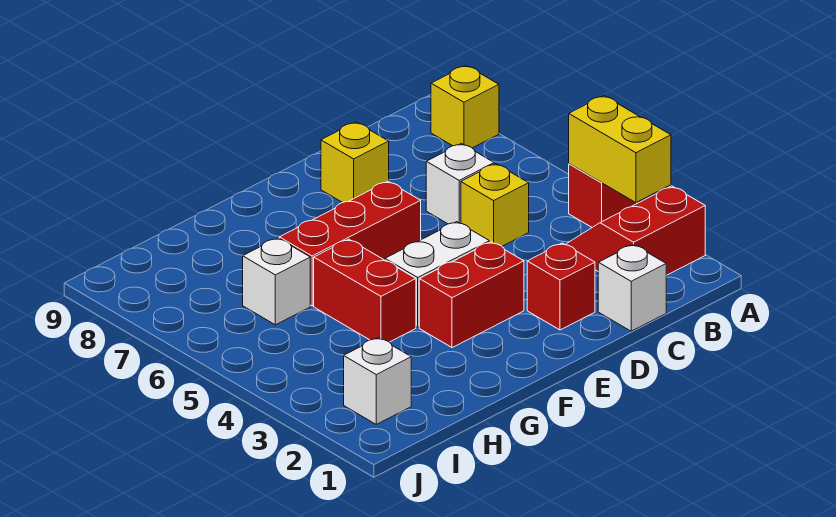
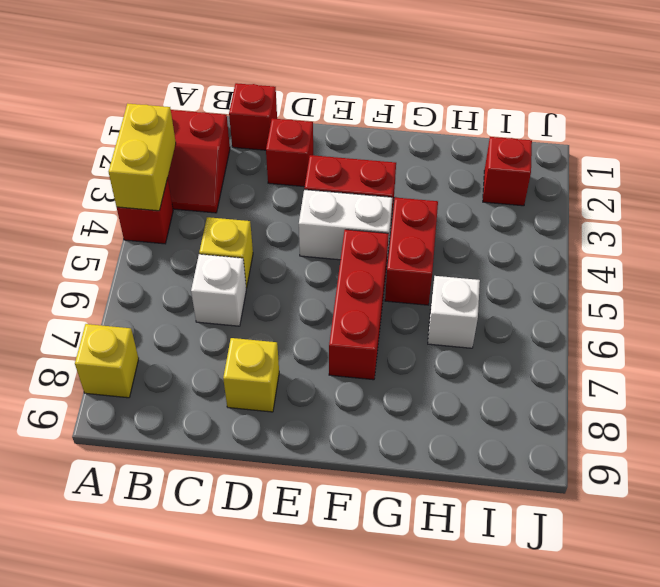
white 1x1 brick [598,244,666,331] -> red 1x1 brick [229,83,277,150]
red 1x3 brick [279,181,421,306] -> red 1x3 brick turned to [329,230,389,380]
white 1x1 brick [344,338,411,424] -> red 1x1 brick [483,137,532,206]

